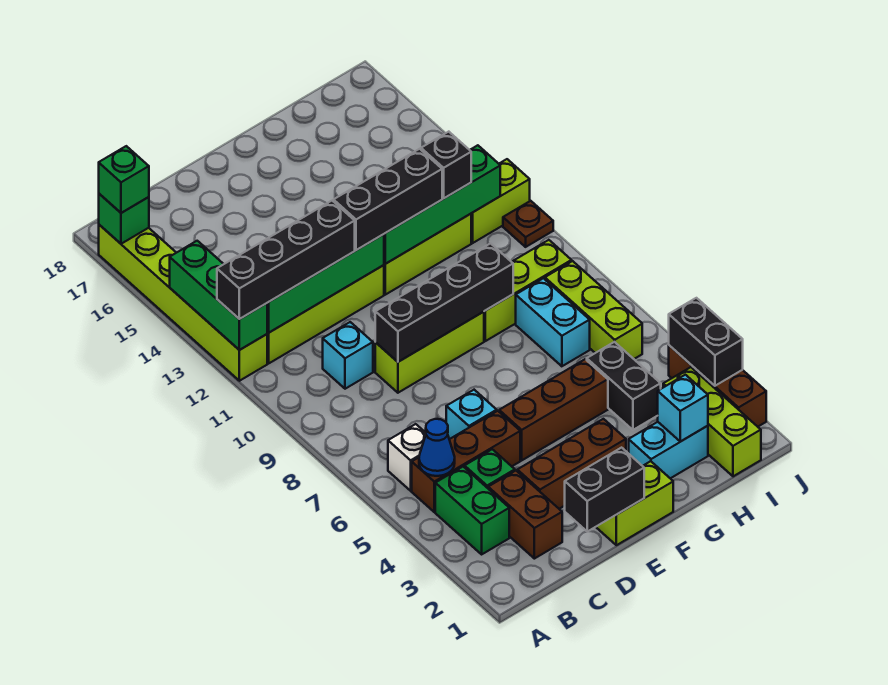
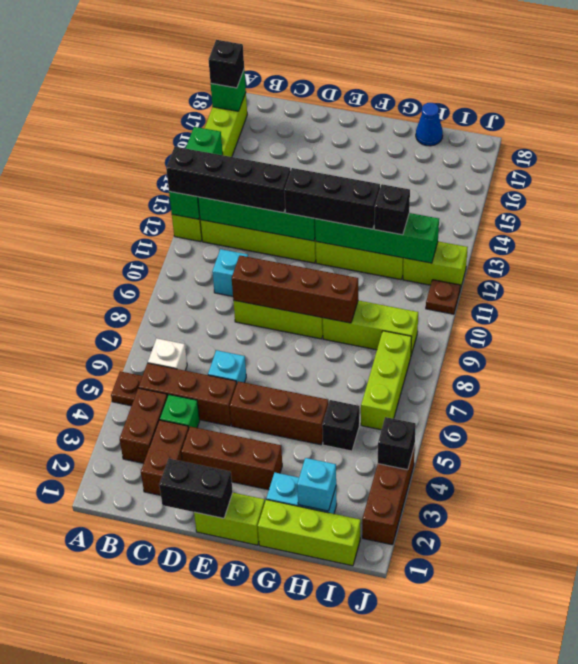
none -> brown 1x1 plate [111,371,142,406]
green 1x1 brick [99,146,149,213] -> black 1x1 brick [208,40,244,88]
green 1x2 brick [435,467,509,554] -> brown 1x2 brick [120,388,167,463]
blue 1x1 cone [419,419,455,476] -> blue 1x1 cone moved to [416,103,443,146]
black 1x4 brick [375,243,513,362] -> brown 1x4 brick [232,256,358,323]
black 1x2 brick [587,342,661,430] -> black 1x1 brick [322,400,359,451]
cyan 1x2 brick [516,278,590,366] -> none
lime 1x3 brick [663,367,761,476] -> lime 1x3 brick turned to [258,500,361,566]
black 1x2 brick [669,298,743,386] -> black 1x1 brick [378,417,416,470]

